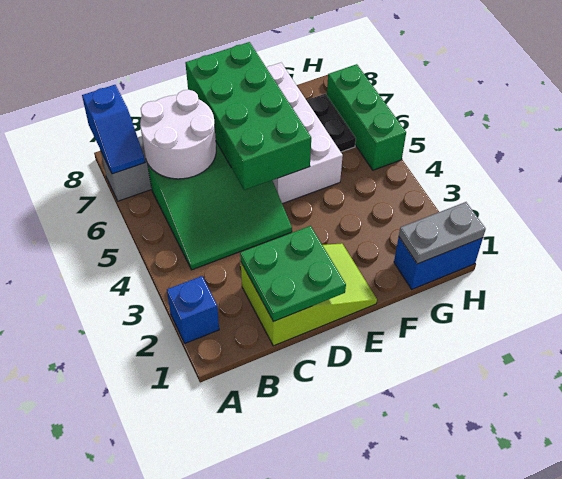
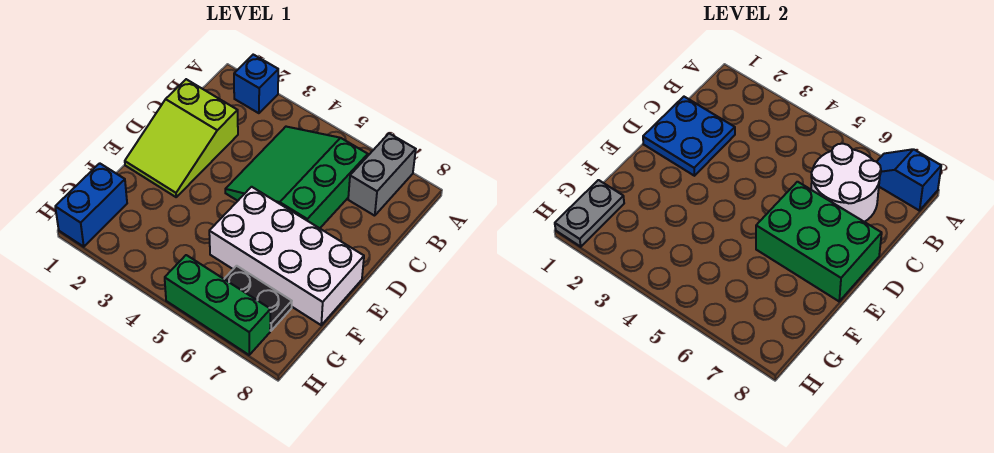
green 2x2 plate [240,226,346,322] -> blue 2x2 plate [643,97,735,176]
green 2x4 brick [185,42,311,190] -> green 2x3 brick [756,182,882,301]

